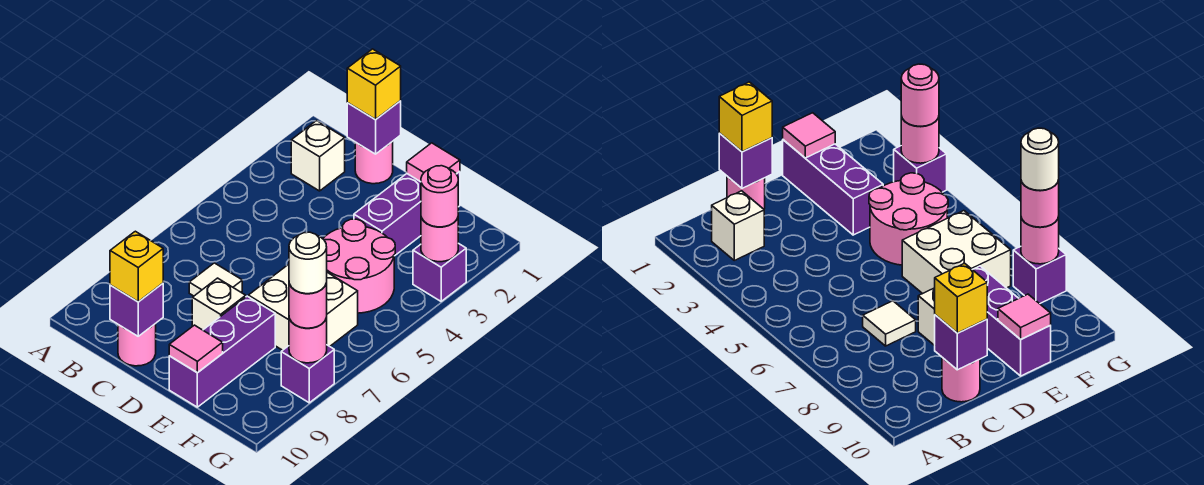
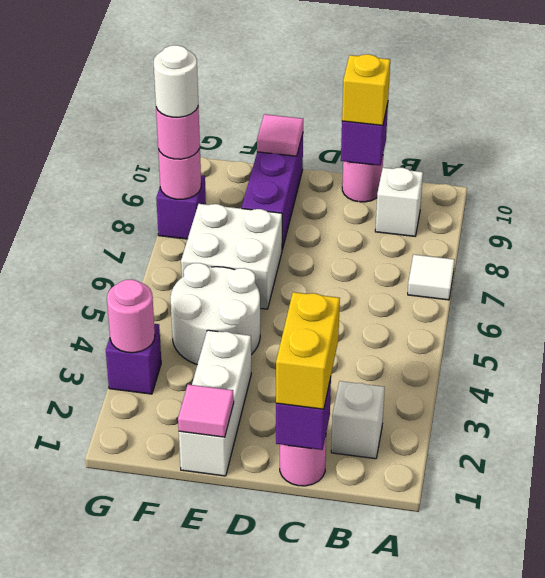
yellow 1x1 brick [347,49,401,119] -> yellow 1x2 brick [276,292,340,409]
white 1x1 tile [189,263,242,296] -> white 1x1 tile moved to [408,255,455,300]
white 1x1 brick [192,278,246,330] -> white 1x1 brick moved to [375,168,423,236]
purple 1x3 brick [354,172,460,256] -> white 1x3 brick [179,330,251,476]
pink 2x2 round brick [323,219,395,313] -> white 2x2 round brick [170,263,260,365]
pink 1x1 round brick [421,166,458,227] -> none

